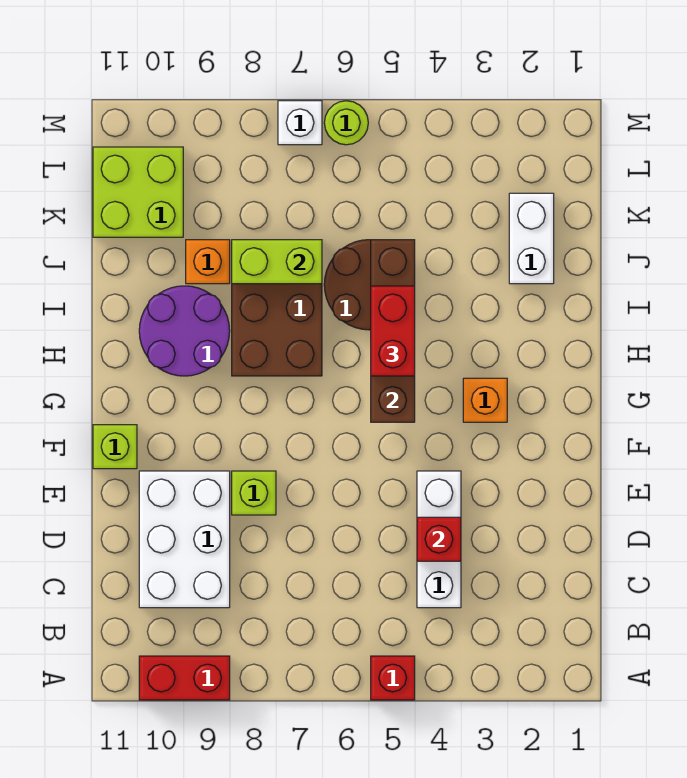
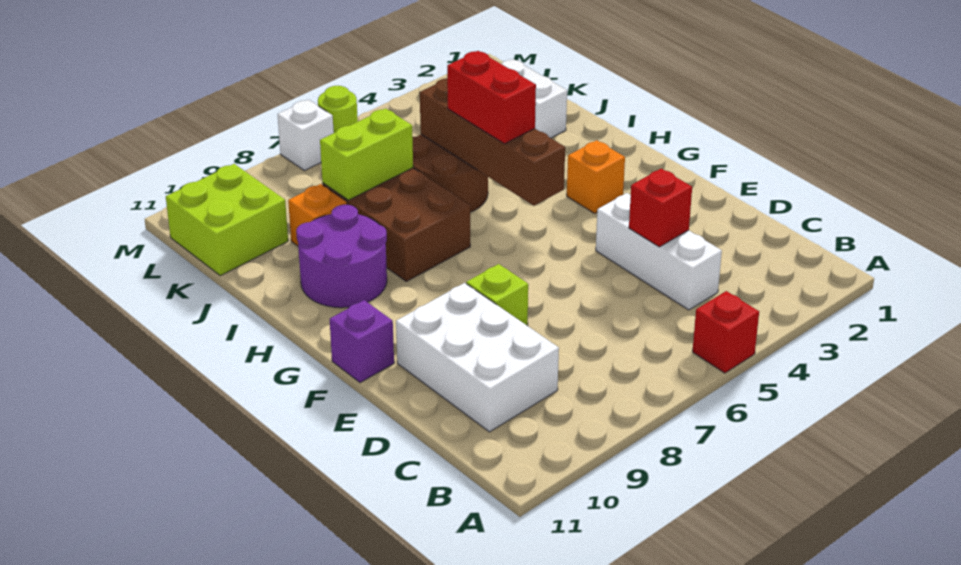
red 1x2 brick [139,656,230,700] -> none
lime 1x1 brick [93,425,137,469] -> purple 1x1 brick [330,300,394,383]

